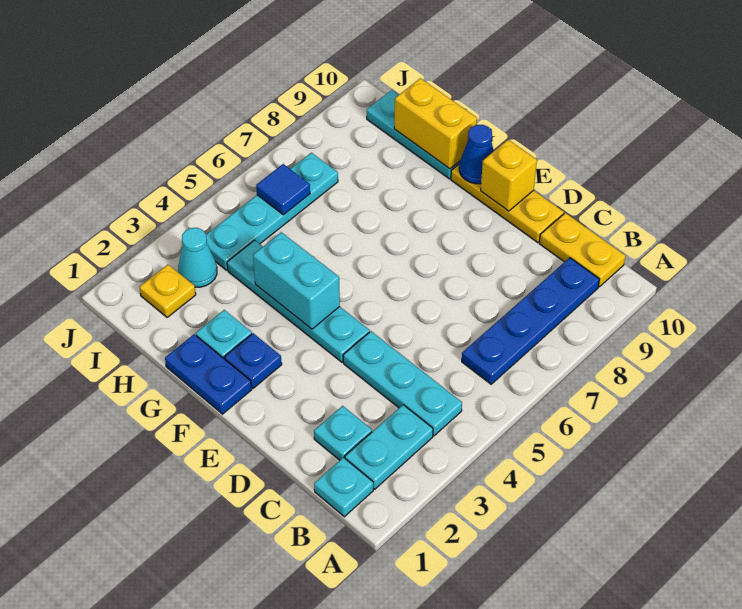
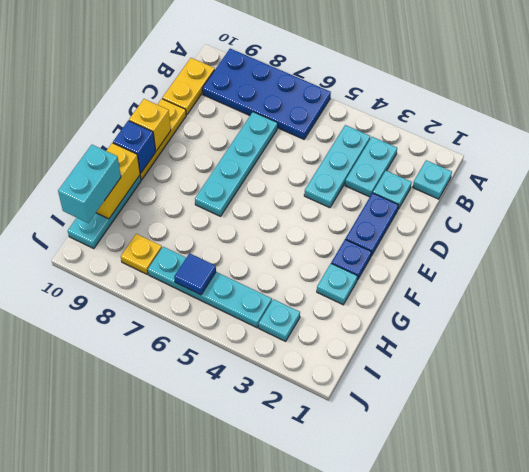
cyan 1x2 plate [345,405,433,489] -> cyan 1x2 plate turned to [345,137,397,197]
blue 1x4 plate [462,258,599,384] -> blue 2x4 plate [202,49,331,139]
cyan 1x4 plate [227,240,370,362] -> cyan 1x4 plate moved to [195,112,278,216]
blue 1x2 plate [165,334,252,414] -> blue 1x2 plate moved to [345,193,398,256]
cyan 1x2 brick [253,232,340,329] -> cyan 1x2 brick moved to [58,145,121,223]
blue 1x1 cone [459,125,494,184] -> blue 1x1 brick [113,121,156,173]
yellow 1x1 plate [140,265,196,318] -> yellow 1x1 plate moved to [121,234,162,274]
cyan 1x1 cone [178,228,217,287] -> cyan 1x1 plate [259,299,300,341]

